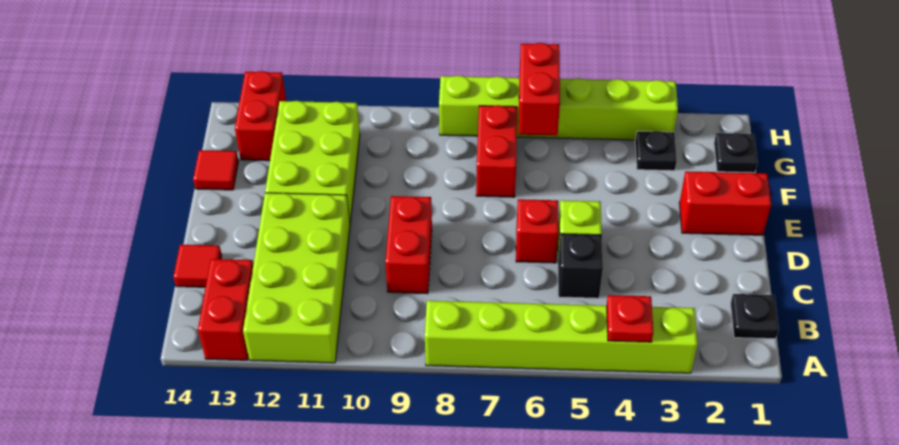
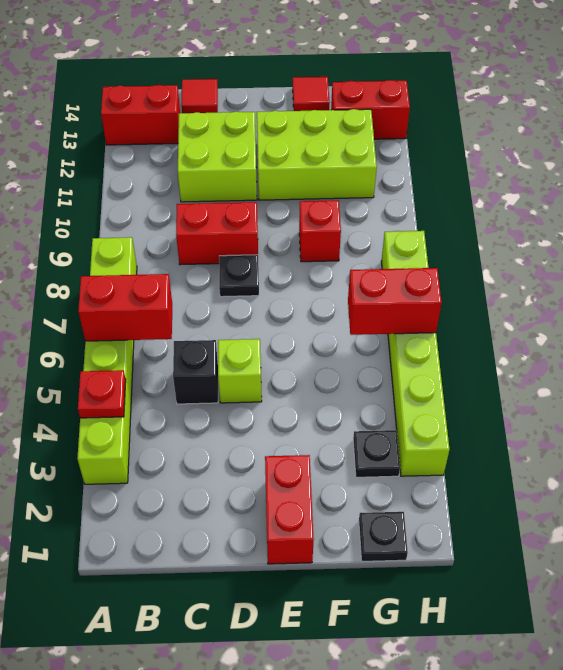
lime 2x4 brick [243,193,350,363] -> lime 2x2 brick [178,112,257,202]
black 1x1 plate [731,294,779,339] -> black 1x1 plate moved to [219,255,259,297]
red 1x1 brick [516,199,559,263] -> red 1x1 brick moved to [299,200,341,262]
red 1x2 brick [476,105,517,197] -> red 1x2 brick moved to [78,274,172,341]

